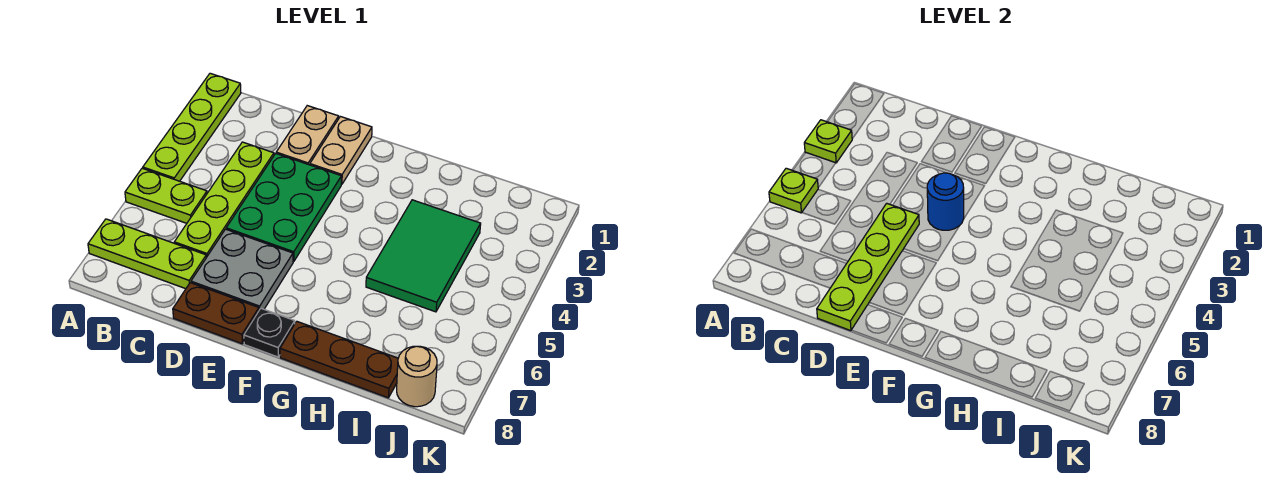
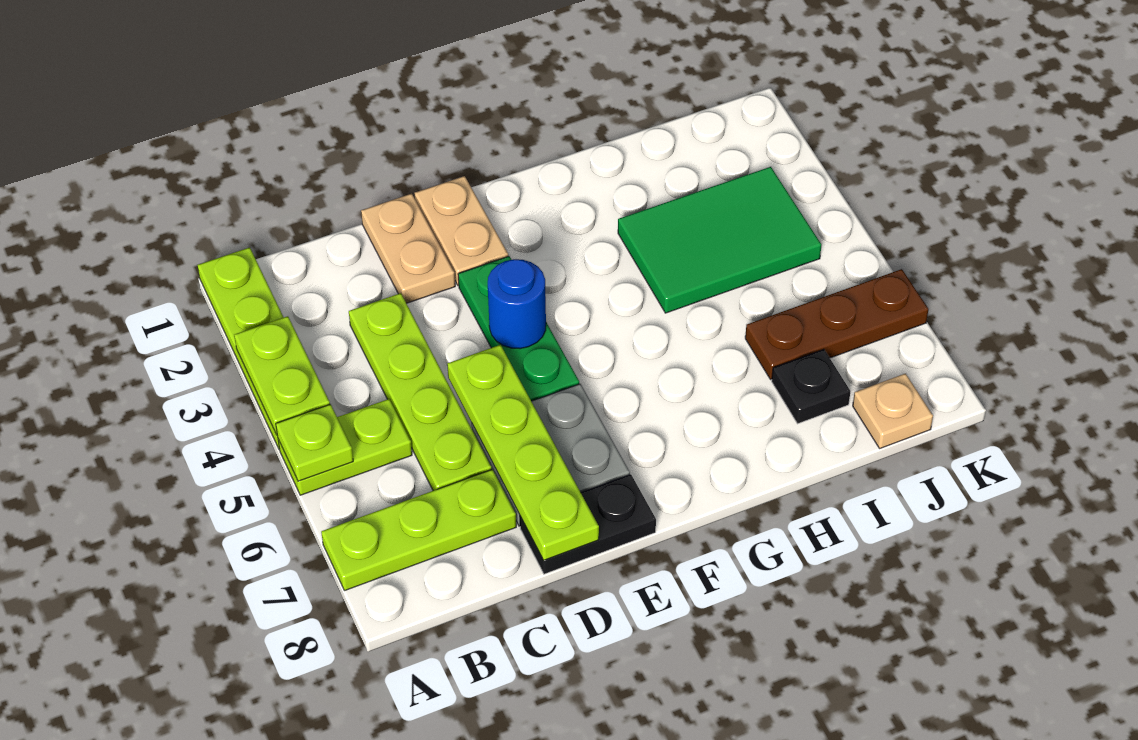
lime 1x1 plate [804,120,852,163] -> lime 1x2 plate [234,316,330,435]
green 2x3 plate [226,154,341,261] -> green 1x3 plate [458,256,579,401]
brown 1x2 plate [173,283,259,344] -> black 1x2 plate [520,474,656,574]
black 1x1 plate [244,308,295,357] -> black 1x1 plate moved to [772,349,850,424]
brown 1x3 plate [280,321,398,398] -> brown 1x3 plate moved to [745,269,928,380]
green 2x3 tile [366,200,481,312] -> green 2x3 tile turned to [618,167,821,313]
tan 1x1 round brick [397,346,437,407] -> tan 1x1 plate [853,374,933,448]

